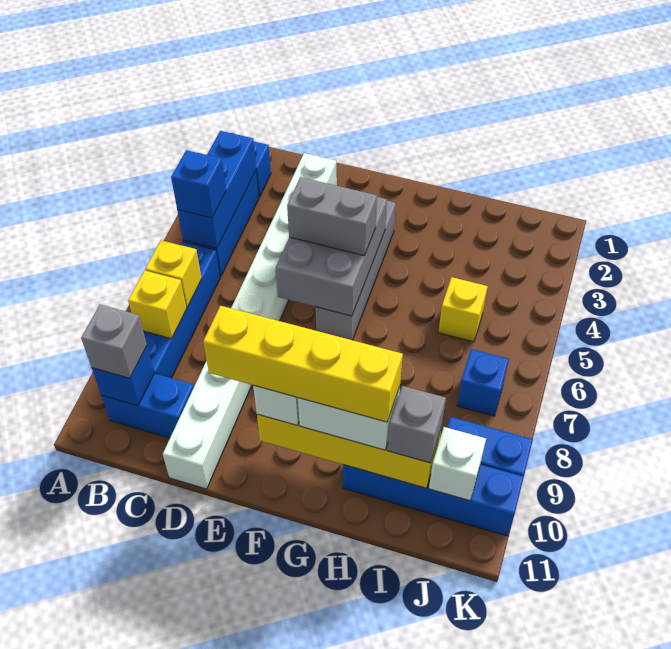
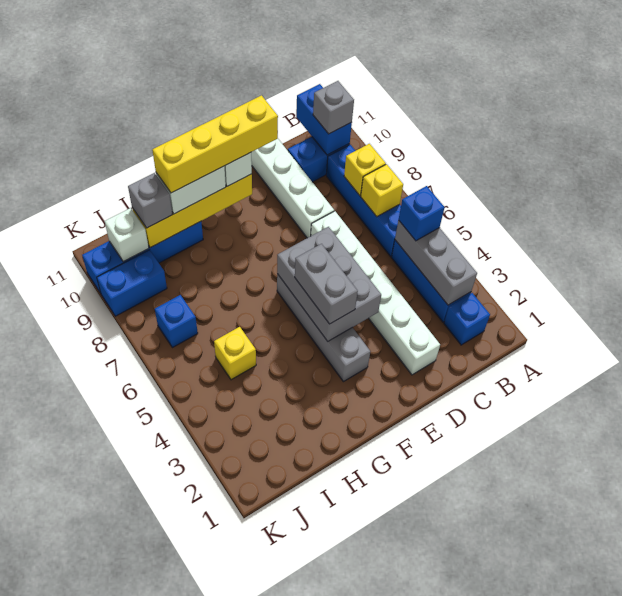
blue 1x3 brick [177,131,256,248] -> grey 1x3 brick [395,220,477,305]
blue 1x1 brick [92,346,154,406] -> blue 1x2 brick [296,84,352,155]
grey 1x2 brick [287,177,377,256] -> grey 1x2 brick turned to [295,244,358,324]

